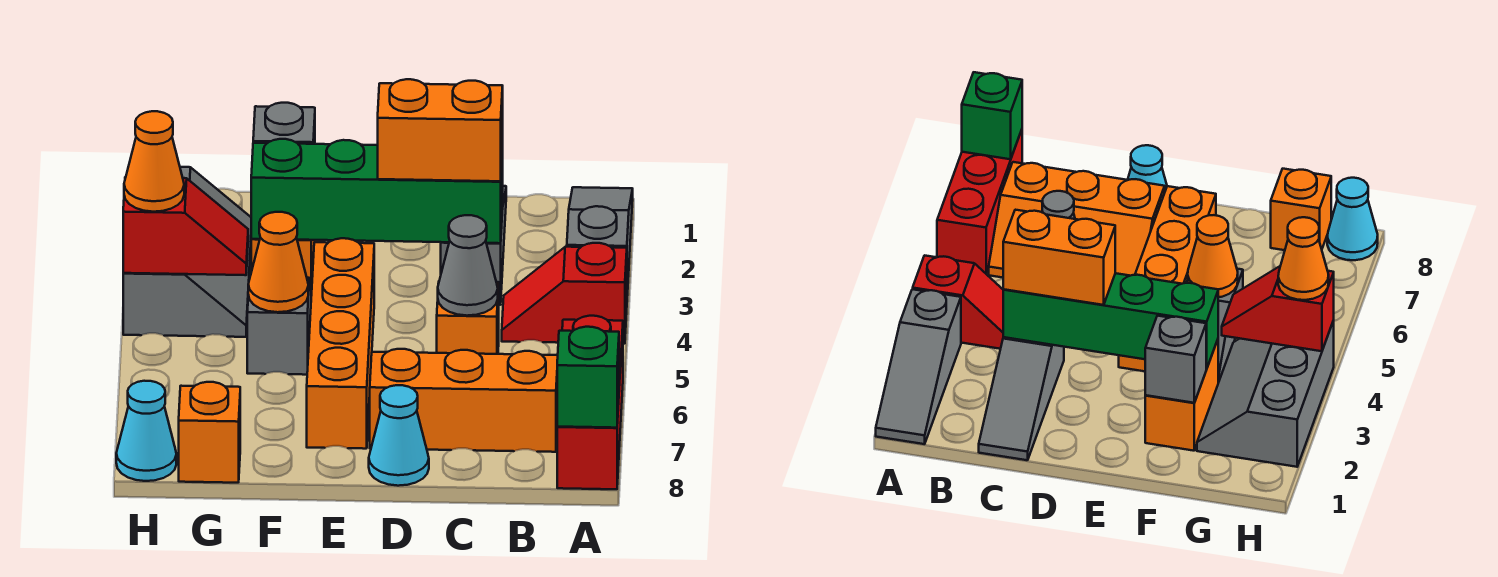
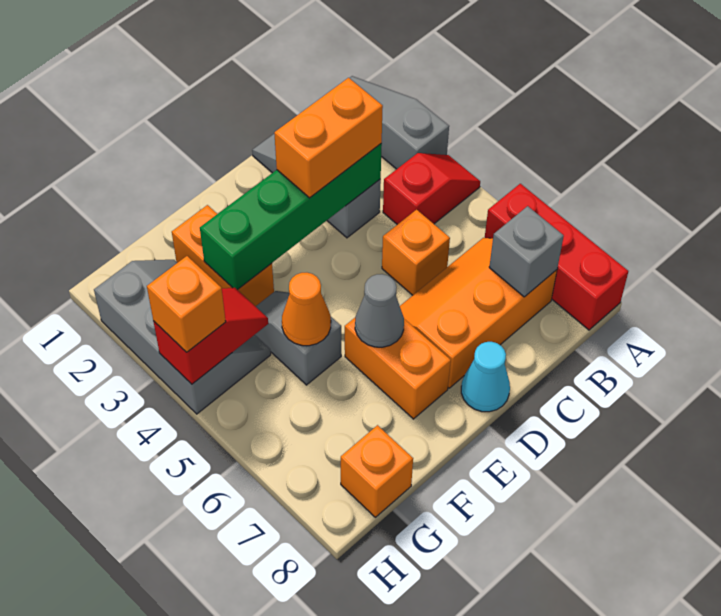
red 1x2 slope [502,243,627,344] -> red 1x2 slope turned to [383,153,480,225]
green 1x1 brick [557,327,619,428] -> none
grey 1x1 cone [438,215,498,316] -> grey 1x1 cone moved to [355,274,404,347]
orange 1x4 brick [307,238,374,449] -> orange 1x2 brick [345,318,451,419]
grey 1x1 brick [253,103,315,144] -> grey 1x1 brick moved to [489,206,564,297]
orange 1x1 cone [124,111,184,212] -> orange 1x1 brick [147,256,226,352]
cyan 1x1 cone [116,381,176,481] -> none

